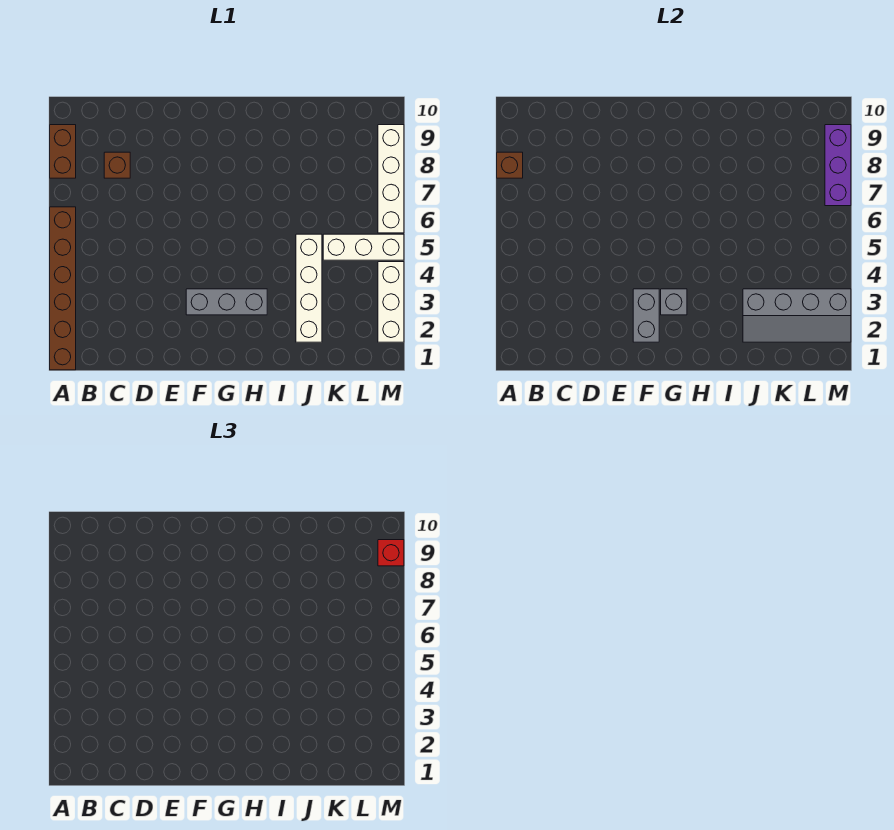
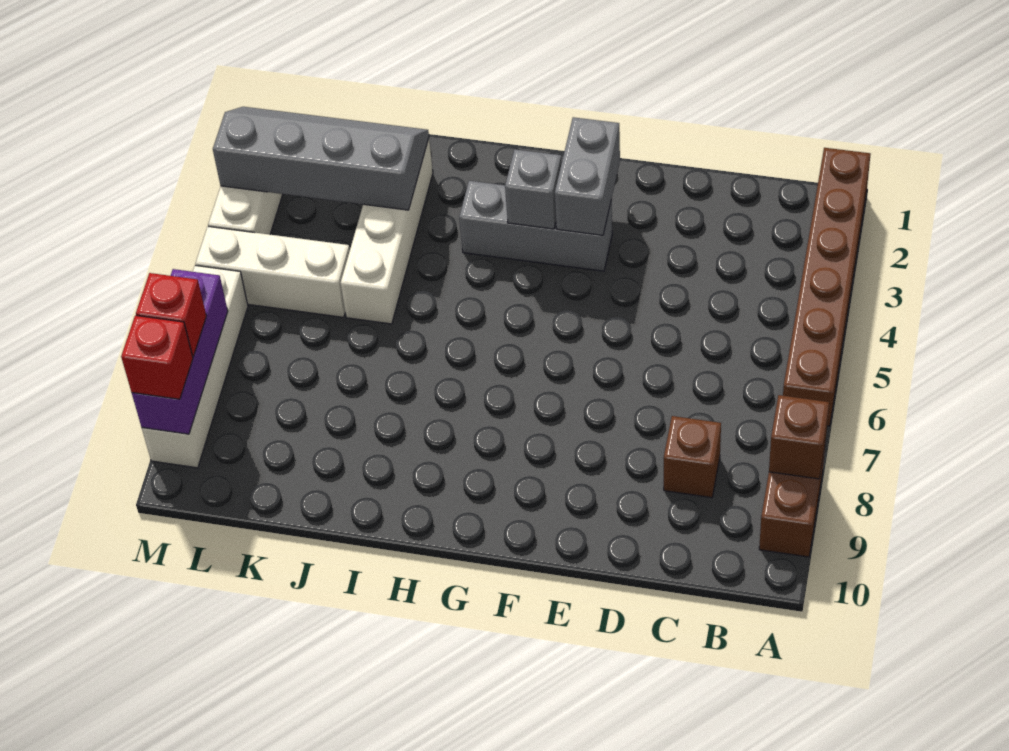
none -> red 1x1 brick [136,273,206,356]

